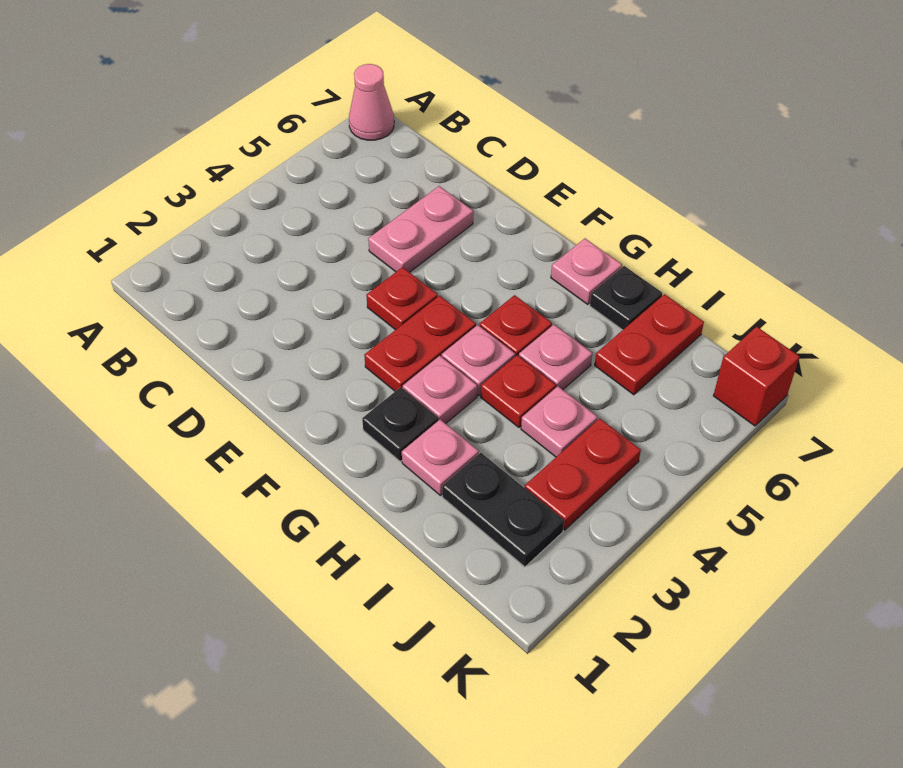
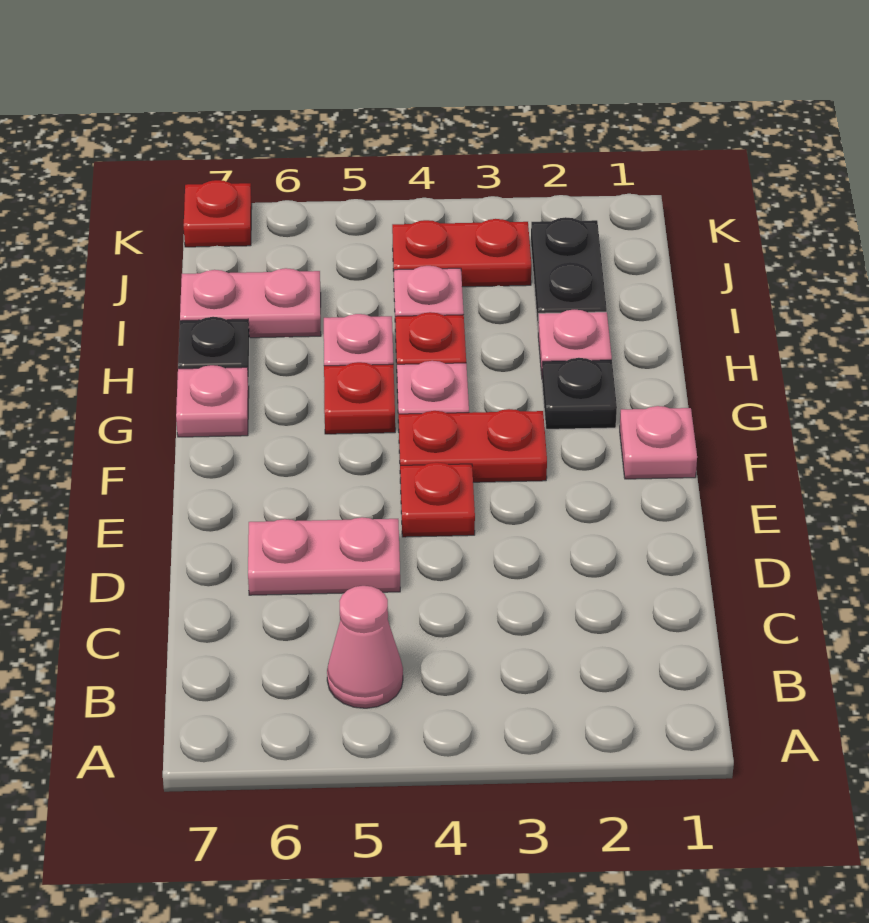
pink 1x1 cone [349,64,394,140] -> pink 1x1 cone moved to [327,586,403,708]
pink 1x1 plate [403,356,477,424] -> pink 1x1 plate moved to [620,406,697,479]
red 1x2 plate [595,294,704,395] -> pink 1x2 plate [180,268,321,338]
red 1x1 brick [713,327,800,426] -> red 1x1 plate [184,180,252,247]

